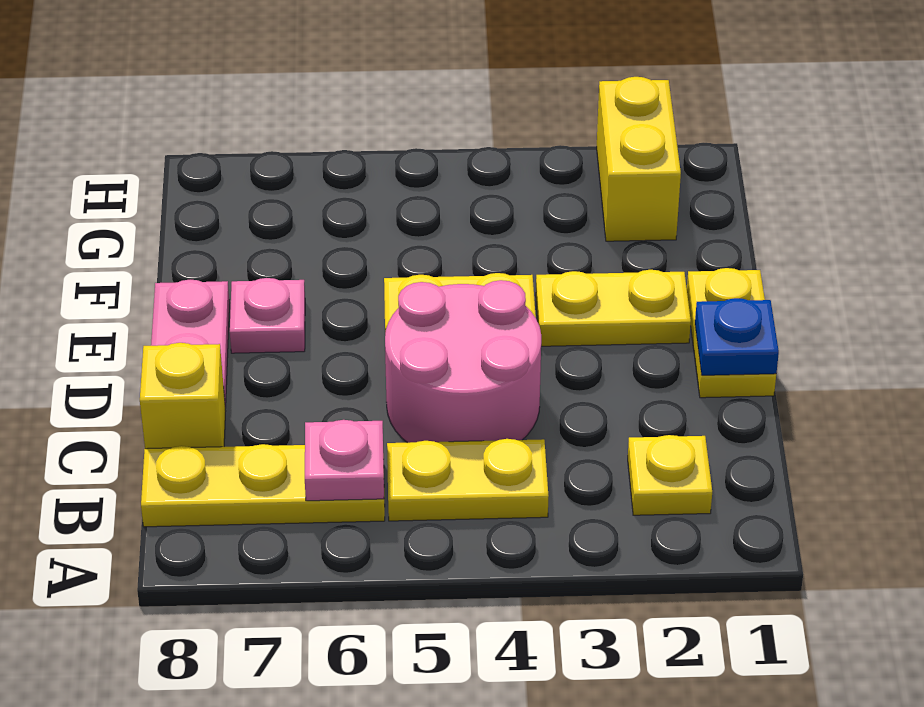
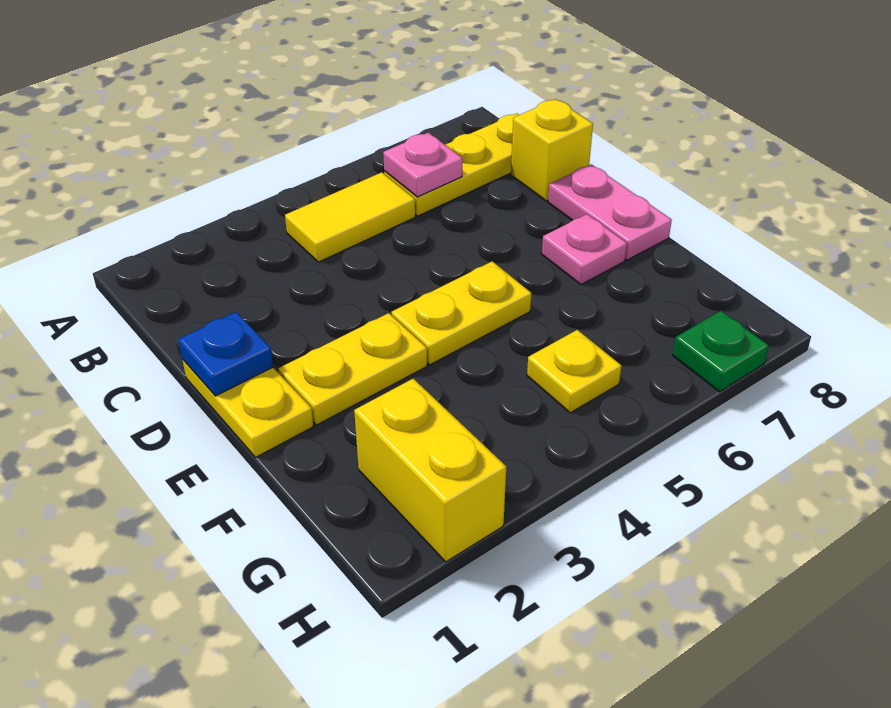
yellow 1x1 plate [628,435,712,515] -> yellow 1x1 plate moved to [527,330,621,413]
yellow 1x2 plate [387,439,549,521] -> yellow 1x2 tile [285,172,415,262]
pink 2x2 round brick [385,280,541,443] -> none
none -> green 1x1 plate [673,311,769,392]

